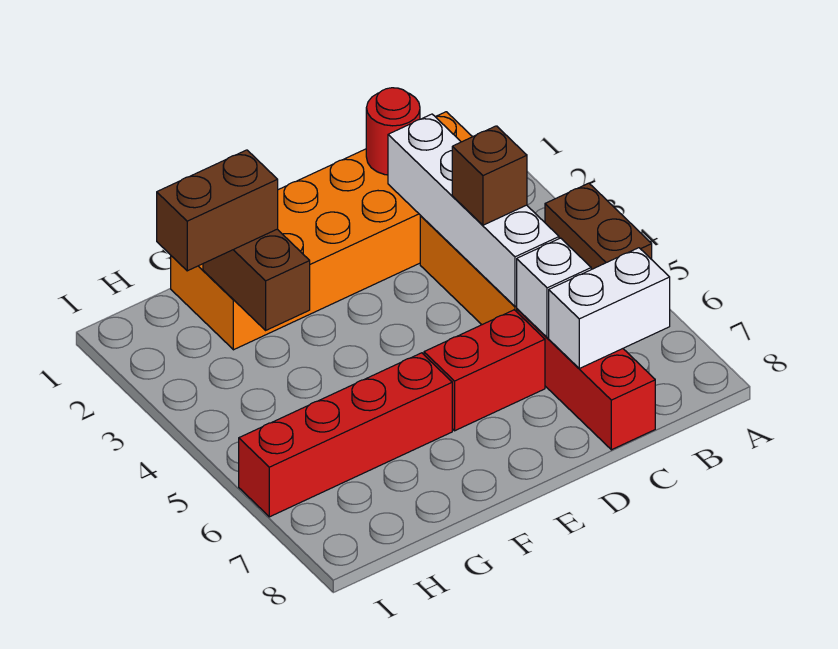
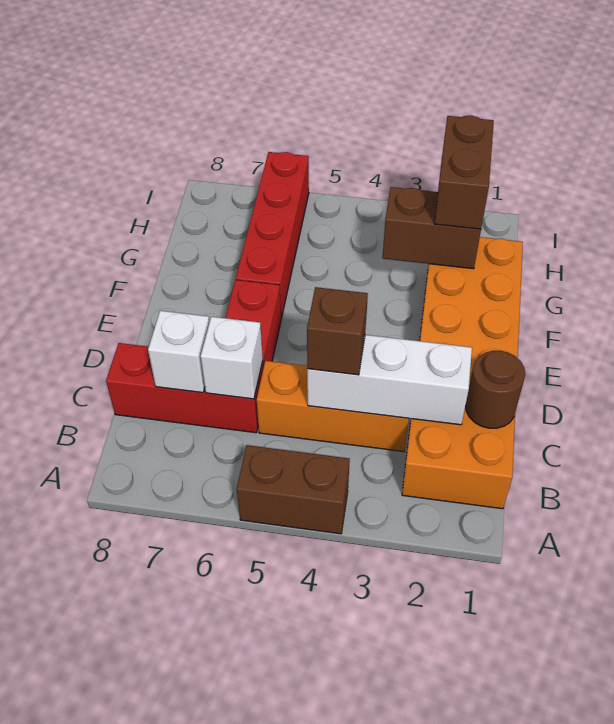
white 1x2 brick [549,248,670,368] -> white 1x1 brick [148,311,209,393]
red 1x1 round brick [366,88,420,175] -> brown 1x1 round brick [466,351,525,428]
white 1x4 brick [388,114,559,306] -> white 1x3 brick [307,335,472,425]

